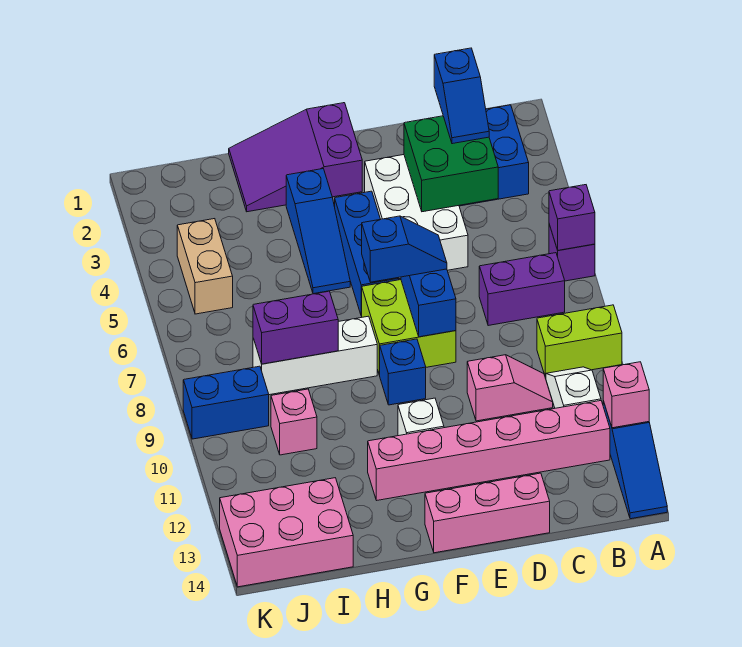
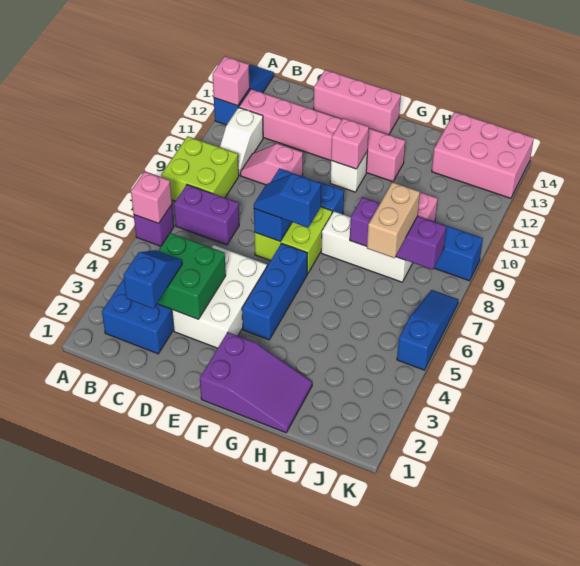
purple 1x1 brick [549,185,595,250] -> pink 1x1 brick [131,171,172,223]
lime 1x2 brick [537,305,622,378] -> lime 2x2 brick [161,136,239,201]
none -> pink 1x1 brick [331,118,369,169]
blue 1x3 slope [286,169,350,294] -> blue 1x3 slope moved to [397,290,458,370]
purple 1x2 brick [253,291,338,364] -> purple 1x3 brick [350,197,446,270]
tan 1x2 brick [177,219,233,314] -> tan 1x2 brick moved to [367,182,420,258]

